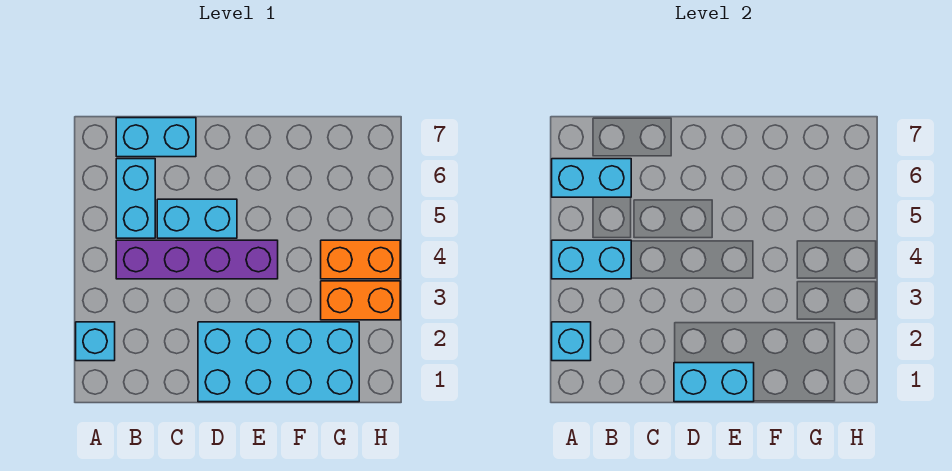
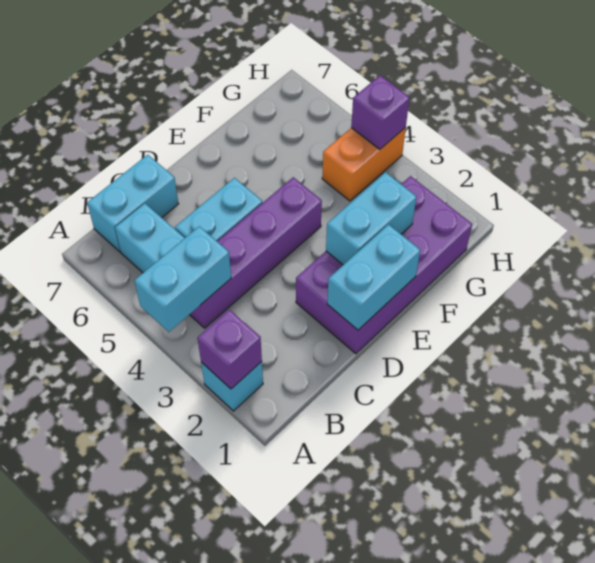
cyan 1x1 brick [552,322,591,361] -> purple 1x1 brick [197,309,262,389]
cyan 1x2 brick [552,159,631,197] -> cyan 1x2 brick moved to [326,172,416,265]
cyan 2x4 brick [198,322,359,402] -> purple 2x4 brick [296,176,472,354]
orange 1x2 brick [321,281,400,320] -> none
none -> purple 1x1 brick [351,75,410,149]

